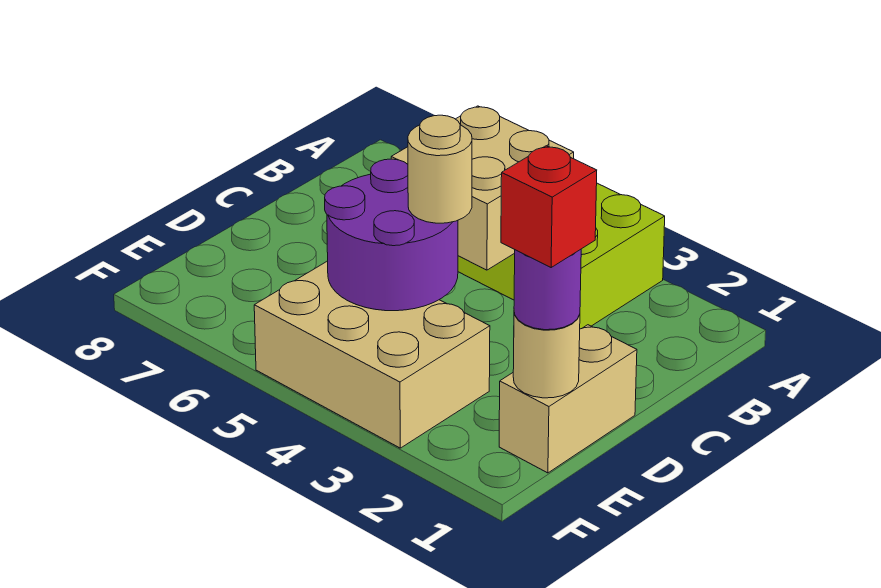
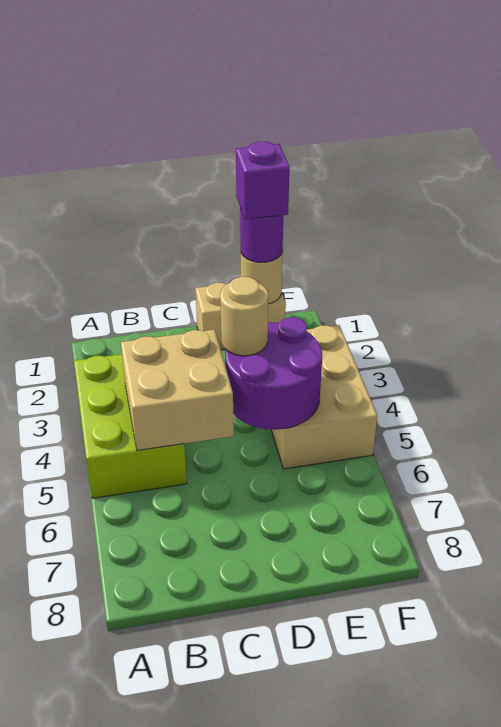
red 1x1 brick [501,146,597,267] -> purple 1x1 brick [236,141,289,220]

